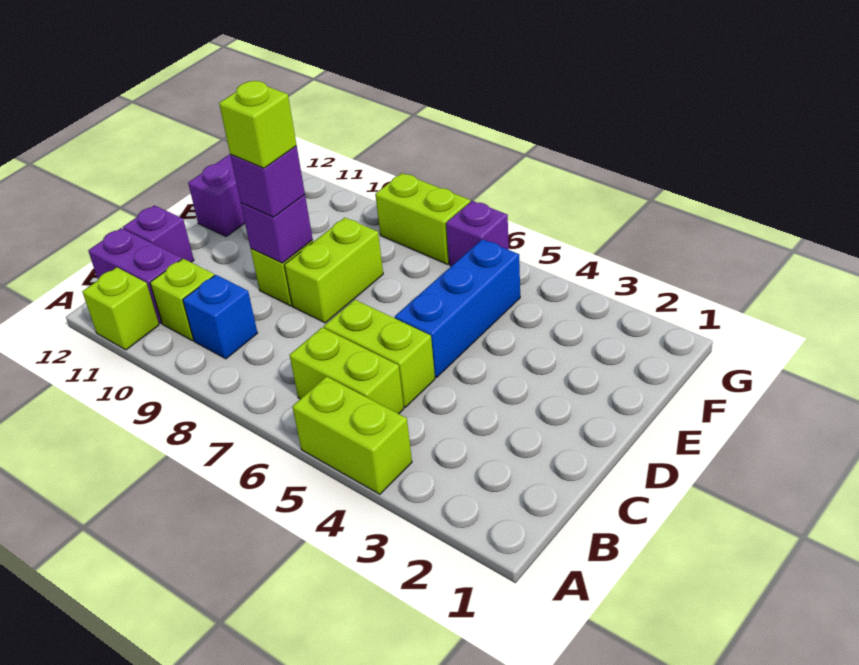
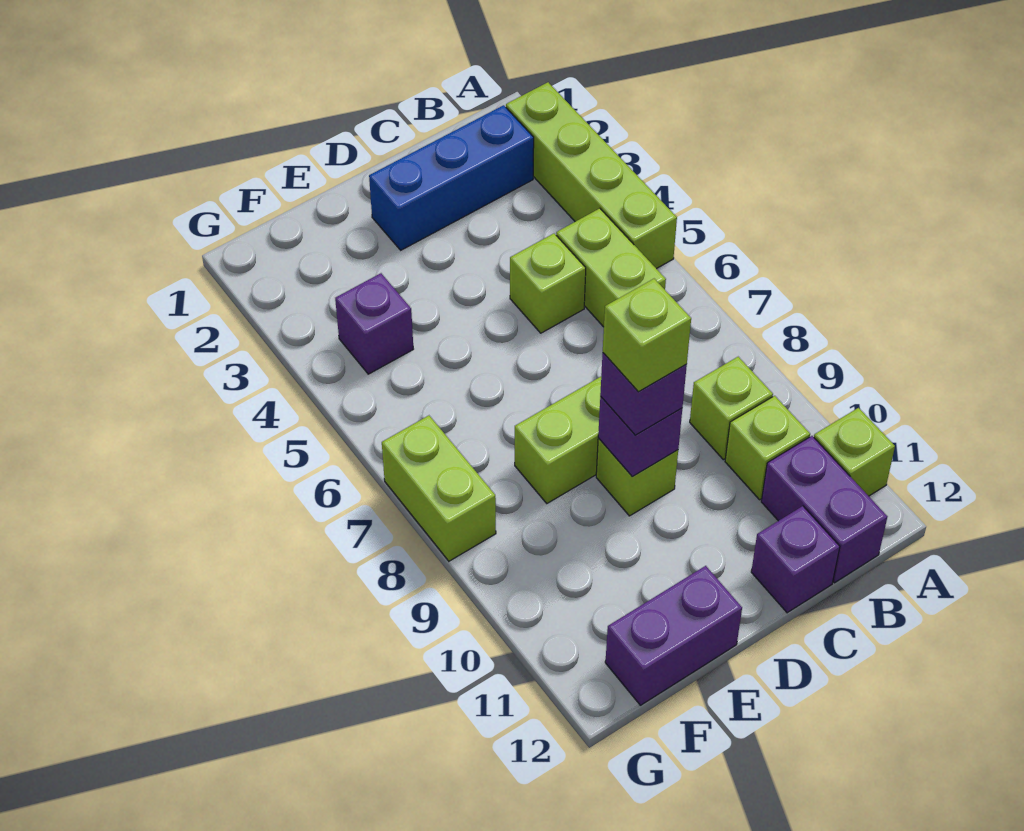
lime 1x2 brick [292,376,412,494] -> lime 1x4 brick [506,82,677,269]
blue 1x1 brick [183,275,257,359] -> lime 1x1 brick [690,357,773,460]
lime 1x2 brick [324,300,435,407] -> lime 1x1 brick [510,234,586,333]
blue 1x3 brick [395,239,520,378] -> blue 1x3 brick moved to [369,105,534,250]
purple 1x1 brick [446,201,509,266] -> purple 1x1 brick moved to [335,273,413,374]

